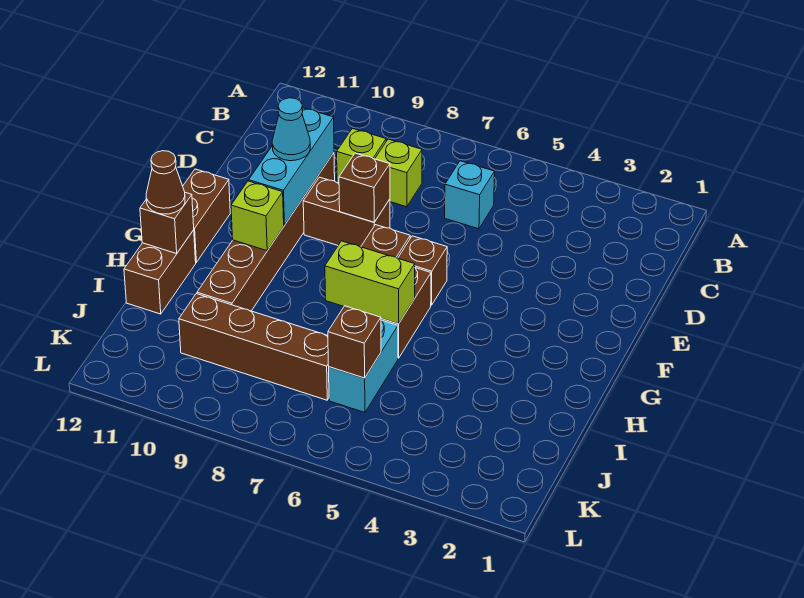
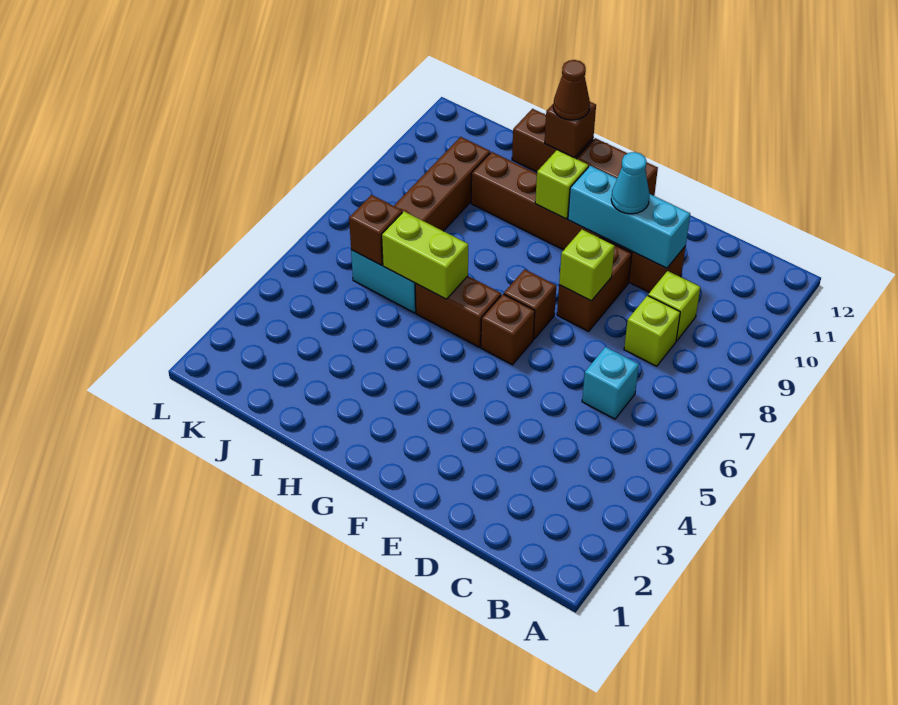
brown 1x1 brick [339,153,390,222] -> lime 1x1 brick [559,230,615,301]
lime 1x2 brick [325,241,415,324] -> lime 1x2 brick turned to [382,211,468,299]

